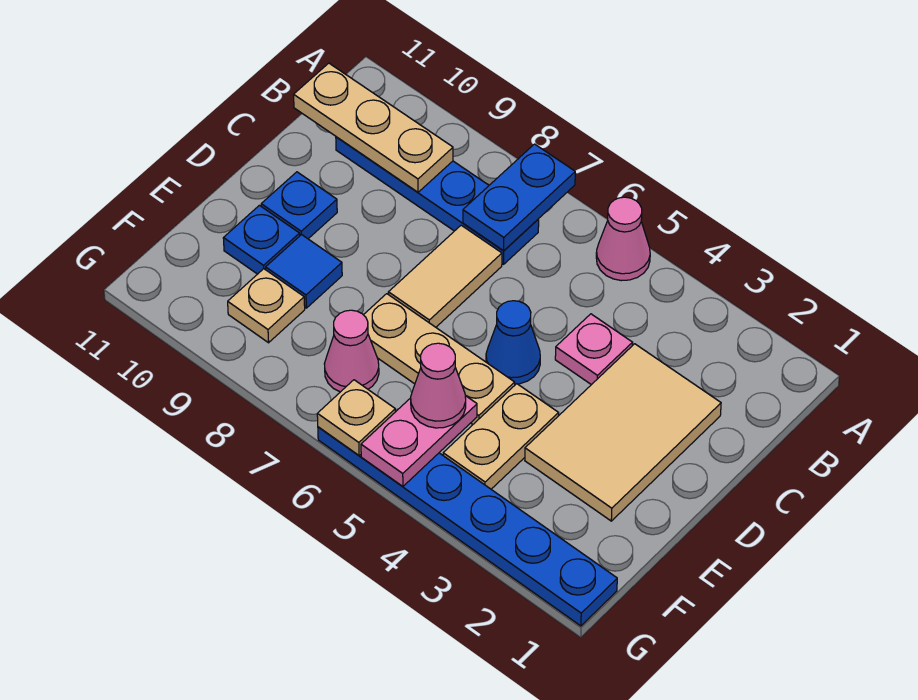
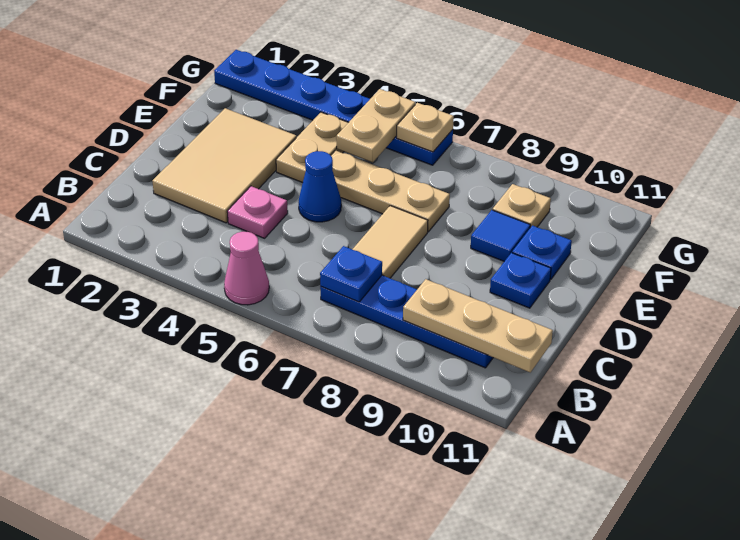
blue 1x2 plate [463,144,575,251] -> blue 1x1 plate [320,246,382,302]
pink 1x2 plate [361,396,477,487] -> tan 1x2 plate [336,89,415,162]
pink 1x1 cone [411,343,466,428] -> none
pink 1x1 cone [324,310,379,392] -> none

